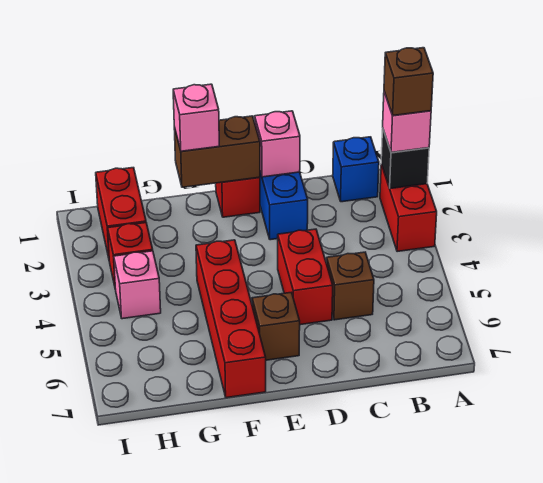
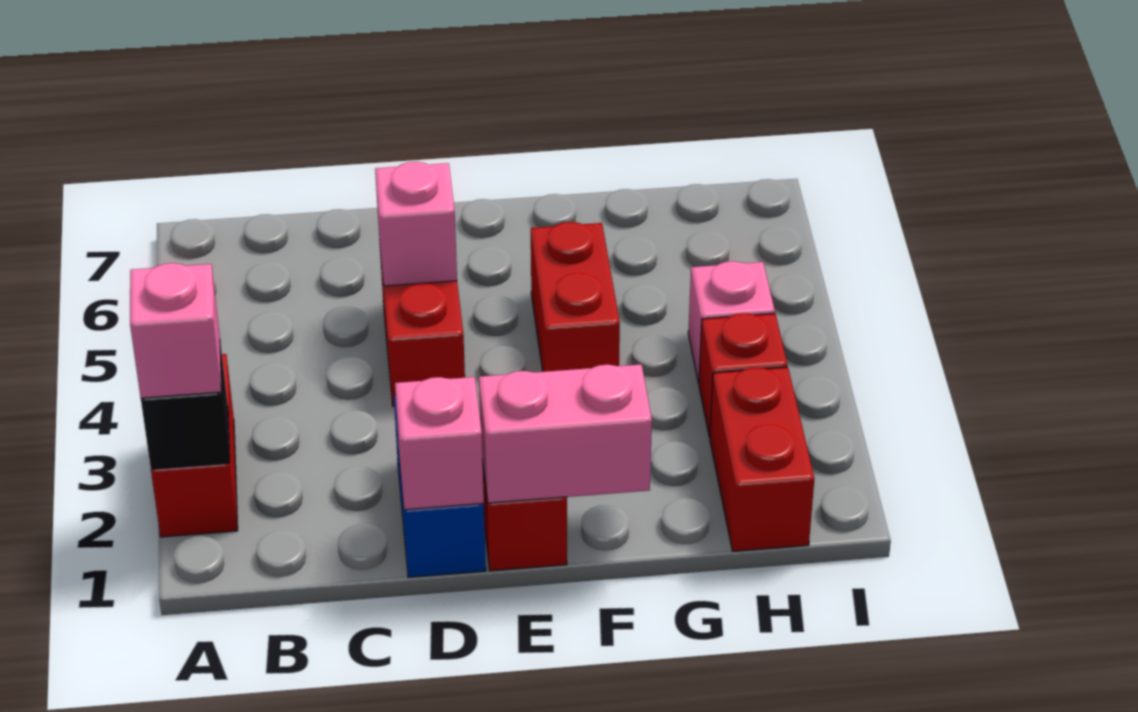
brown 1x1 brick [384,48,433,115] -> none
blue 1x1 brick [333,137,379,202] -> none
brown 1x1 brick [327,252,374,320] -> none
brown 1x2 brick [174,116,260,187] -> pink 1x2 brick [479,364,652,503]
brown 1x1 brick [252,292,300,360] -> none
pink 1x1 brick [173,84,219,151] -> pink 1x1 brick moved to [375,162,457,286]
red 1x4 brick [196,240,266,398] -> red 1x2 brick [531,222,620,372]

